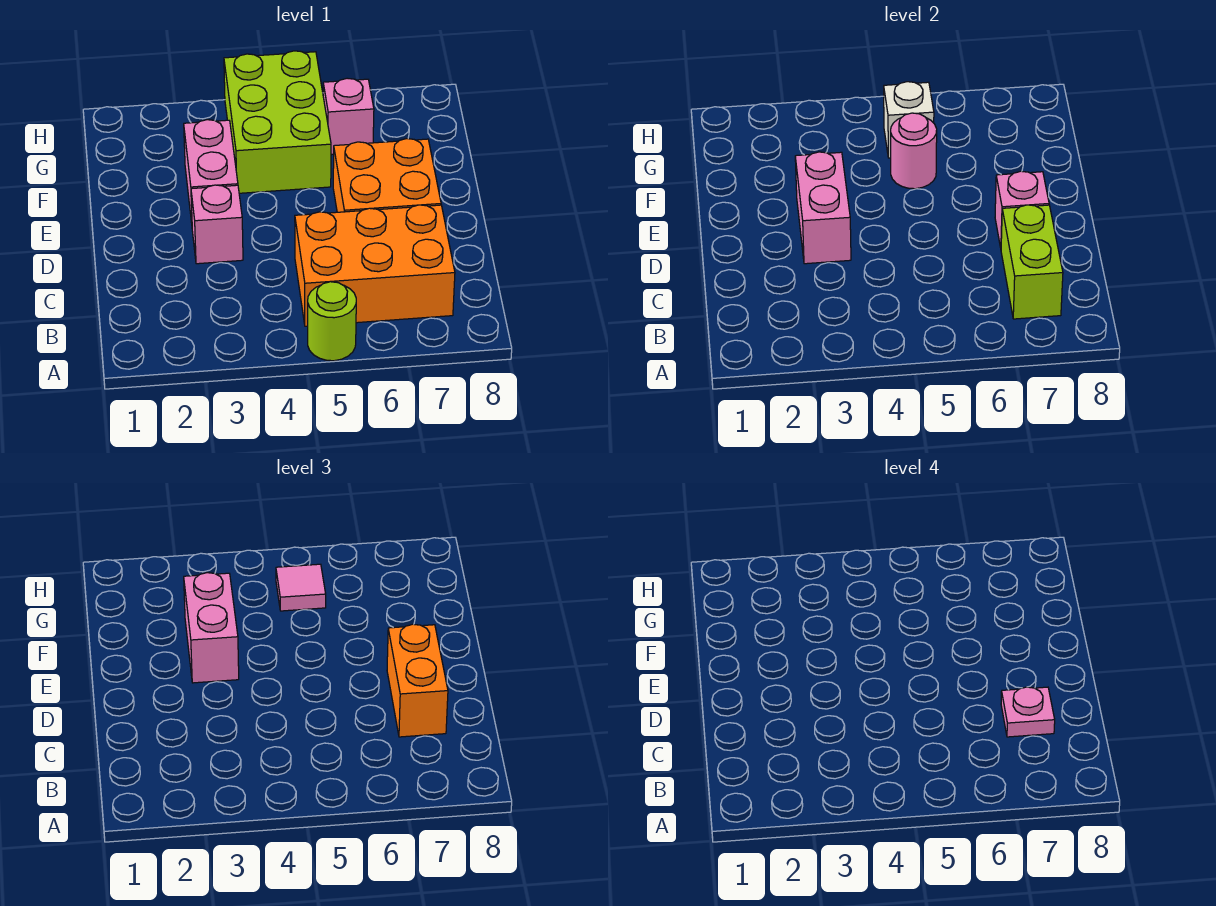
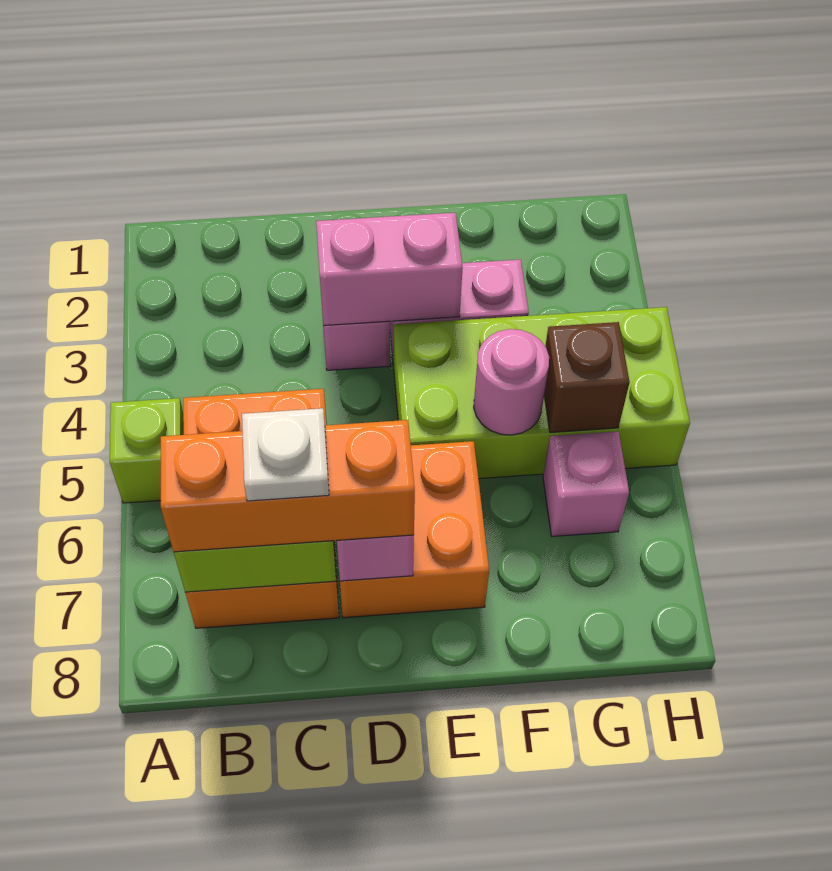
lime 1x1 round brick [308,282,356,361] -> lime 1x1 brick [110,398,184,503]
orange 1x2 brick [387,624,448,737] -> orange 1x3 brick [161,420,415,552]
pink 1x1 plate [1001,687,1055,737] -> white 1x1 plate [242,408,329,501]
pink 1x2 brick [184,573,239,683] -> none
lime 2x3 brick [224,51,331,193] -> lime 2x4 brick [393,307,690,479]
white 1x1 brick [884,82,934,158] -> brown 1x1 brick [544,322,630,433]
pink 1x1 tile [276,564,326,611] -> none

